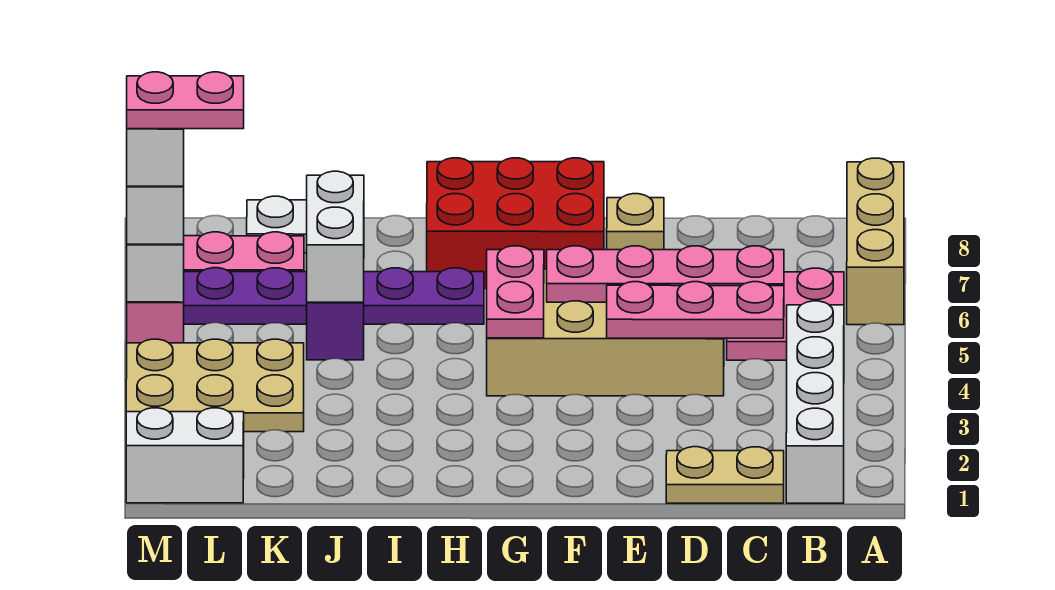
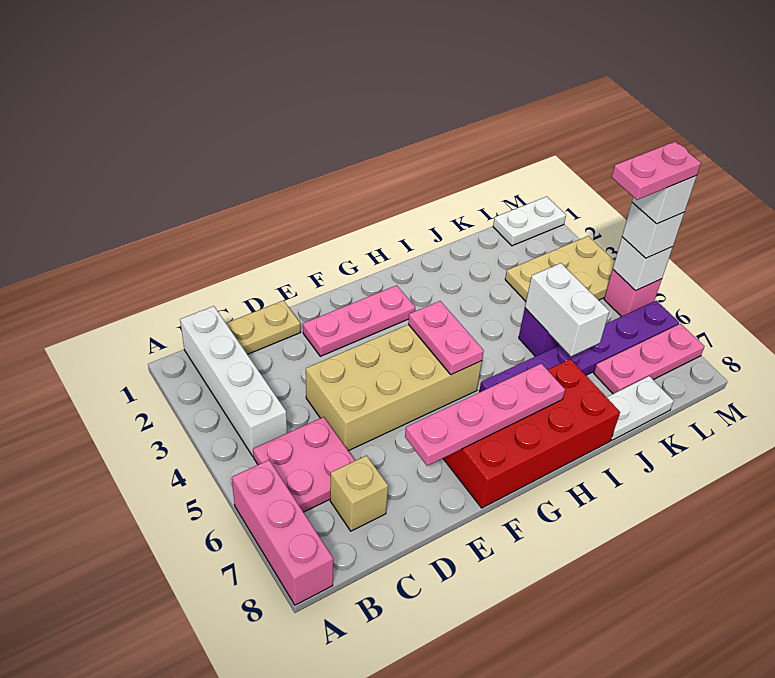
tan 1x3 brick [847,158,904,325] -> pink 1x3 brick [232,460,333,605]
pink 1x3 plate [607,282,784,338] -> pink 1x3 plate moved to [303,285,415,356]
pink 1x4 plate [547,246,784,302] -> pink 1x4 plate moved to [405,364,565,466]
tan 1x1 brick [607,194,664,250] -> tan 1x1 brick moved to [330,456,388,531]
red 2x3 brick [427,158,604,289] -> red 2x4 brick [443,359,620,508]
white 1x2 brick [126,408,244,503] -> white 1x2 plate [493,197,566,246]

